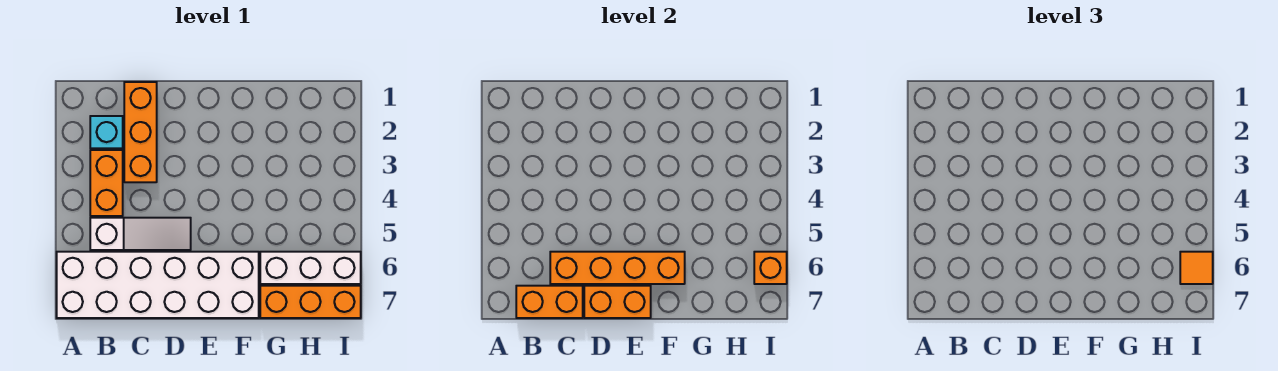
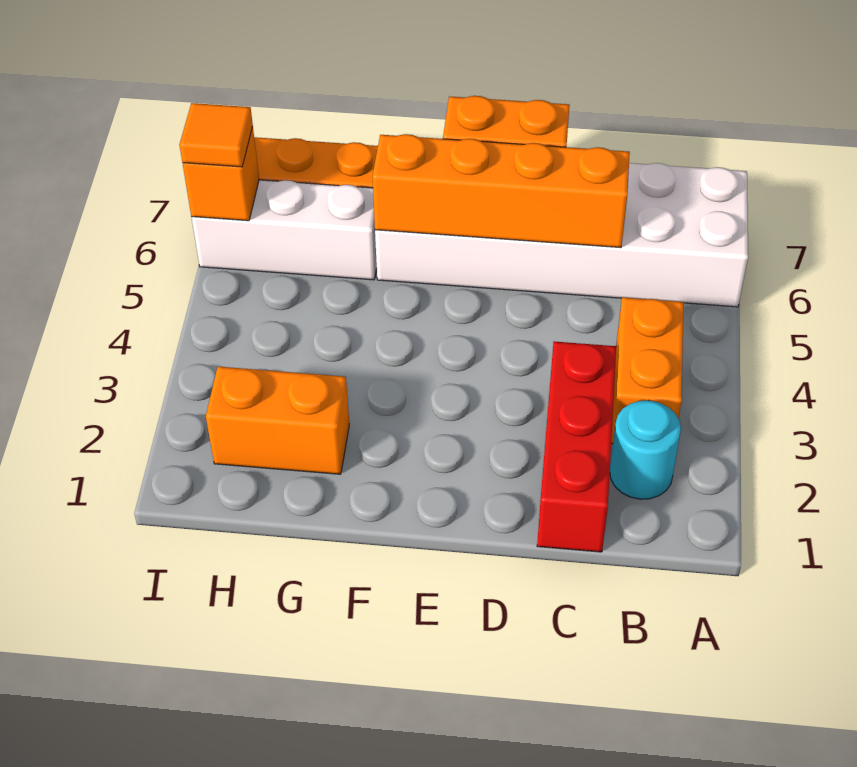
cyan 1x1 brick [90,116,123,148] -> cyan 1x1 round brick [610,401,681,499]
white 1x3 slope [90,218,191,250] -> none
orange 1x2 brick [516,286,583,318] -> orange 1x2 brick moved to [206,367,349,474]
orange 1x3 brick [124,82,157,182] -> red 1x3 brick [537,341,616,552]

